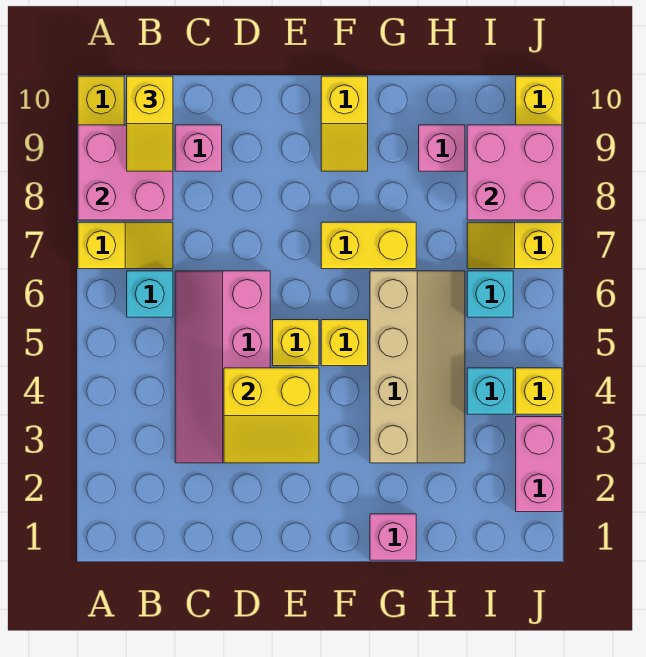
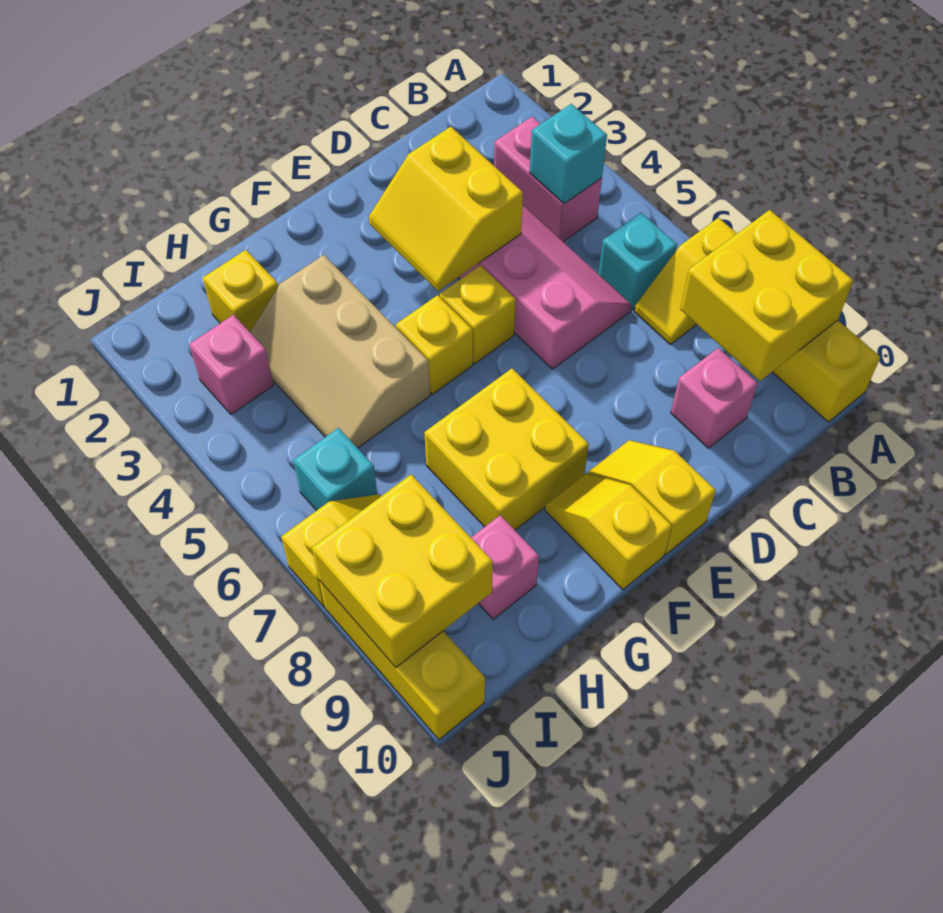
pink 2x2 brick [78,125,173,220] -> yellow 2x2 brick [680,210,853,381]
yellow 1x2 slope [127,76,173,171] -> yellow 1x2 slope moved to [589,440,716,554]
yellow 2x2 slope [224,368,319,463] -> yellow 2x2 slope turned to [369,127,523,291]
yellow 1x2 brick [321,222,416,269] -> yellow 2x2 brick [424,369,589,530]
pink 1x1 brick [370,514,416,560] -> pink 1x1 brick moved to [189,315,274,414]
tan 2x4 slope [370,271,465,463] -> tan 2x3 slope [250,255,430,448]
cyan 1x1 brick [467,368,513,414] -> cyan 1x1 brick moved to [530,104,607,204]
pink 2x2 brick [467,125,562,220] -> yellow 2x2 brick [312,475,493,667]
pink 1x2 brick [516,417,562,512] -> pink 1x2 brick moved to [494,117,602,242]
yellow 1x1 brick [516,368,562,414] -> yellow 1x1 brick moved to [203,250,278,332]

